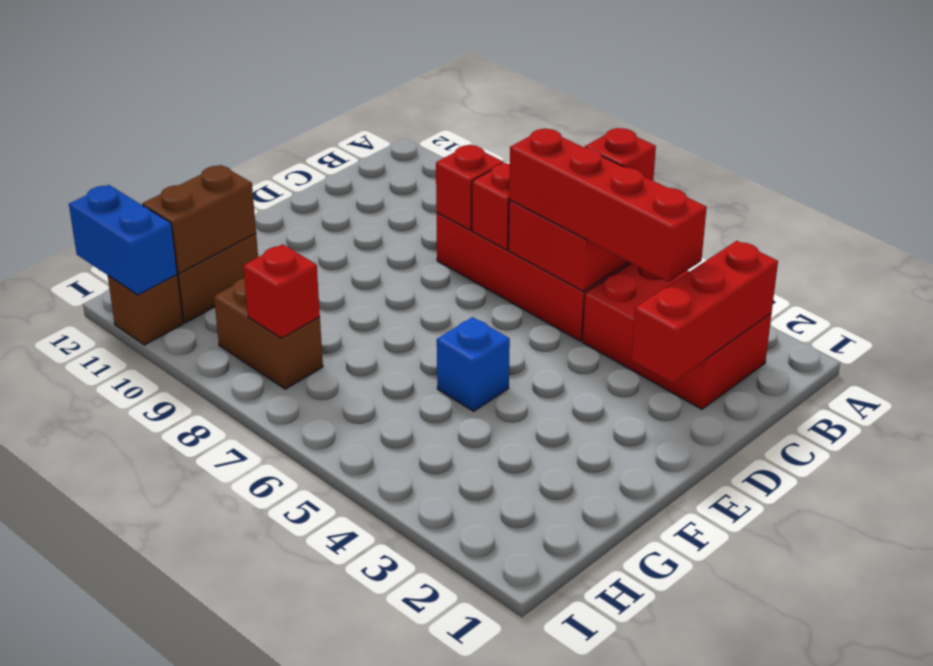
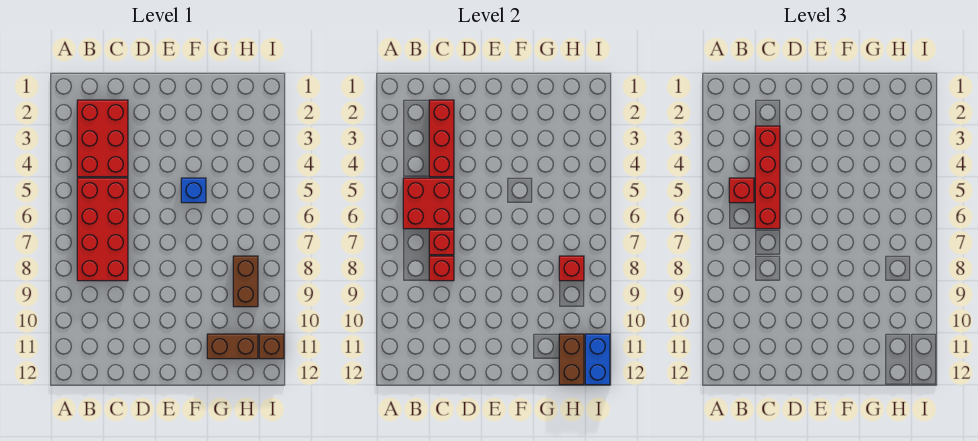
red 1x3 brick [632,241,778,383] -> red 1x3 brick turned to [429,100,454,177]
brown 1x2 brick [142,165,256,273] -> brown 1x2 brick turned to [559,334,584,385]

